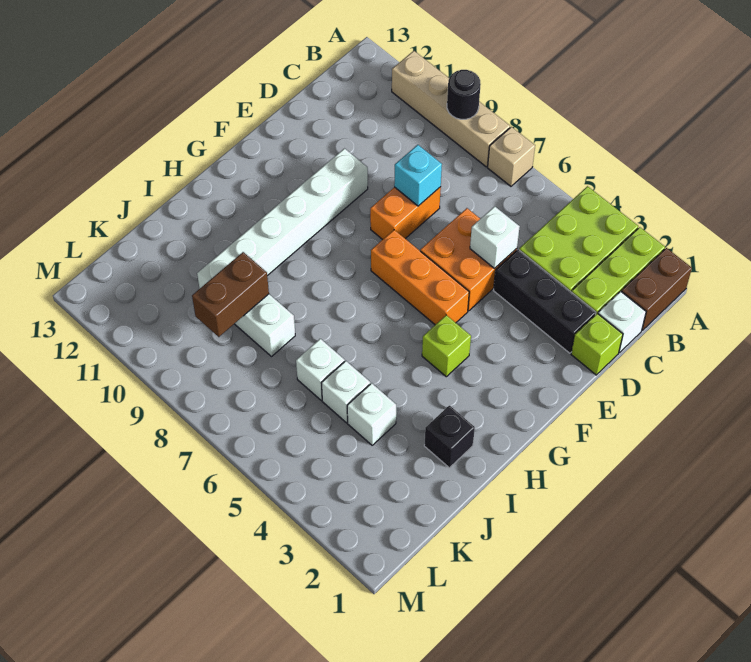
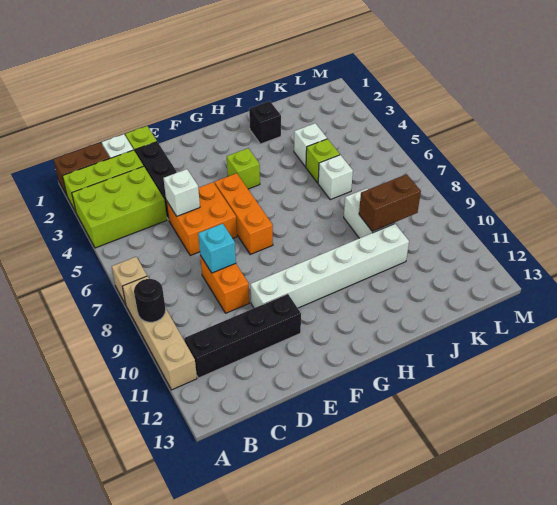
none -> black 1x4 brick [184,294,301,378]
orange 1x2 brick [370,187,441,240] -> orange 1x2 brick turned to [200,255,249,313]
white 1x1 brick [322,361,370,423] -> lime 1x1 brick [306,139,340,183]

